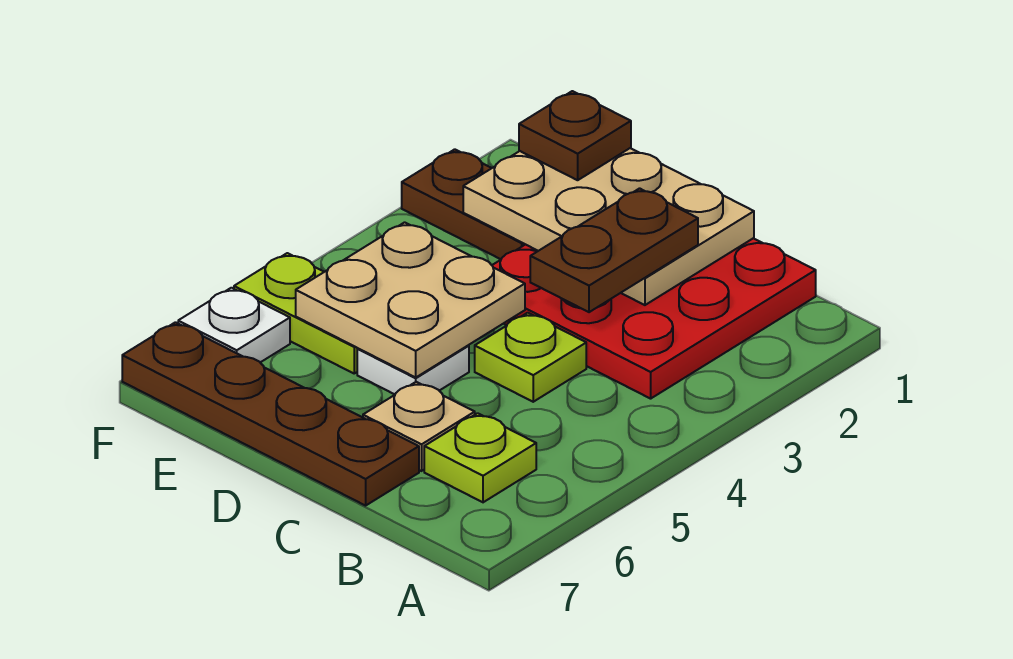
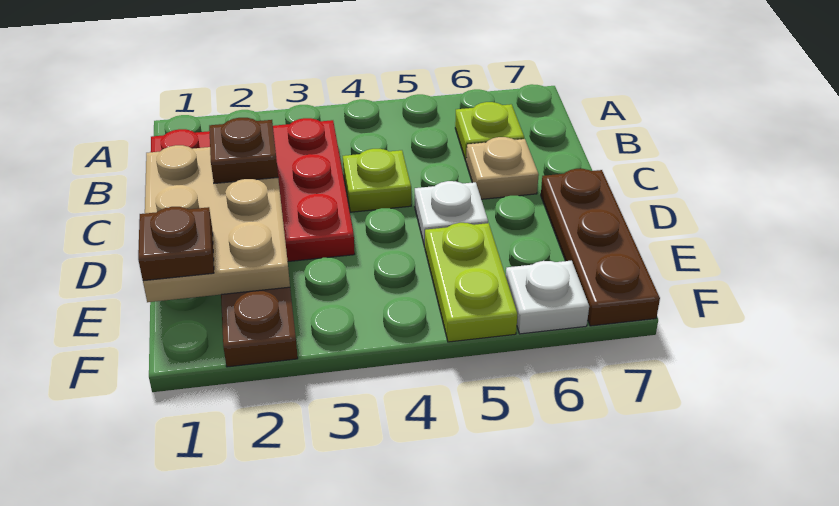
brown 1x2 plate [530,188,698,312] -> brown 1x1 plate [209,118,278,183]
brown 1x4 plate [122,322,419,506] -> brown 1x3 plate [541,169,660,326]
tan 2x2 plate [296,222,525,377] -> none

